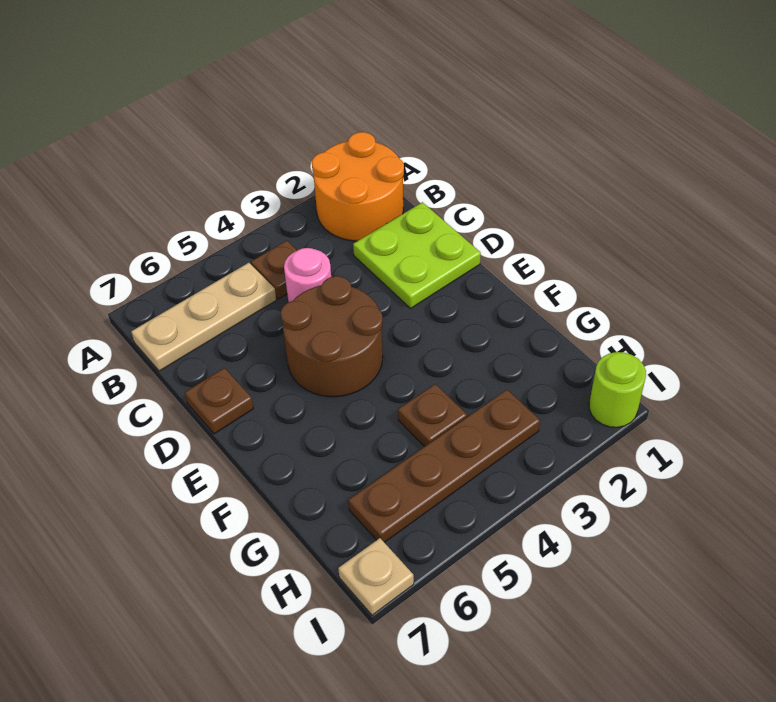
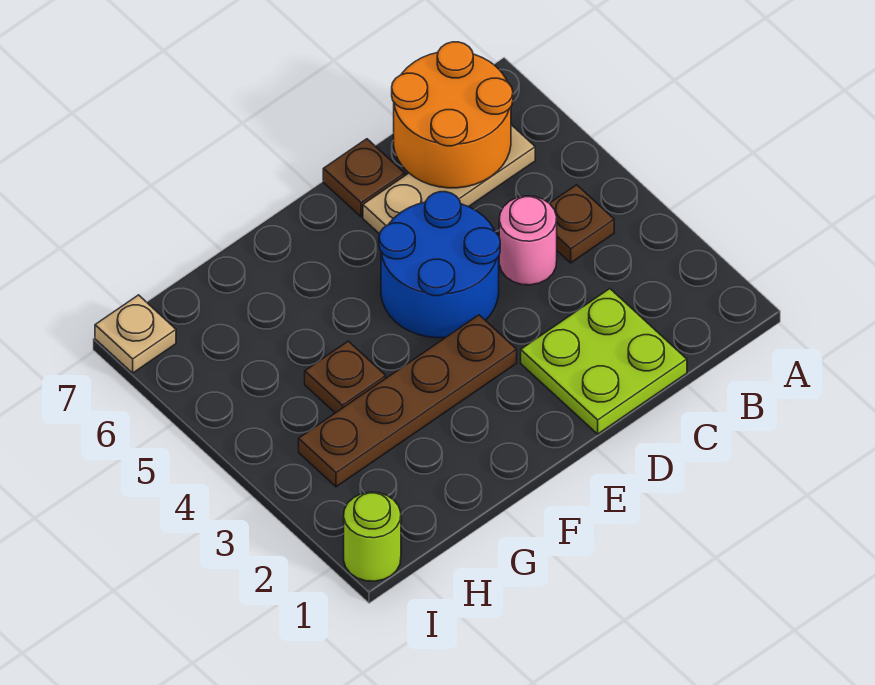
orange 2x2 round brick [312,132,404,241] -> orange 2x2 round brick moved to [392,42,513,188]
tan 1x3 plate [131,263,276,371] -> tan 1x3 plate turned to [363,125,535,234]
brown 2x2 round brick [281,276,383,397] -> blue 2x2 round brick [379,192,500,338]
brown 1x4 plate [348,390,540,542] -> brown 1x4 plate turned to [299,315,517,487]

